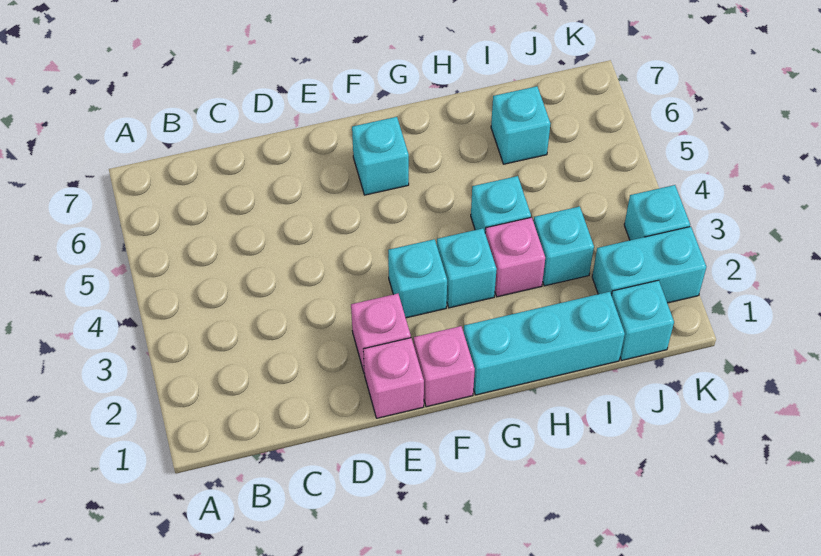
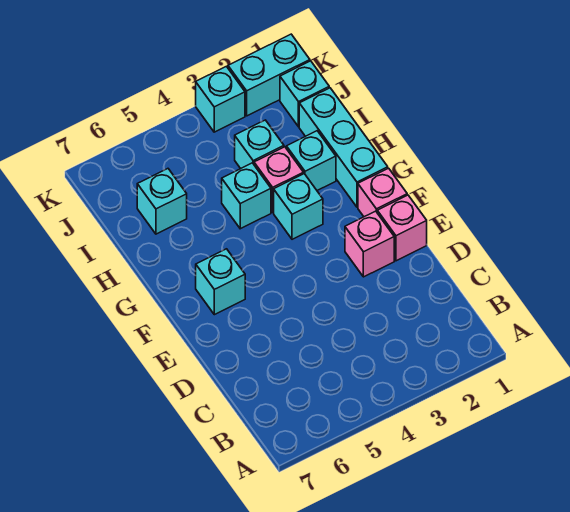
cyan 1x1 brick [388,239,447,318] -> cyan 1x1 brick moved to [286,131,336,190]
cyan 1x2 brick [592,227,706,303] -> cyan 1x2 brick turned to [228,34,310,116]

